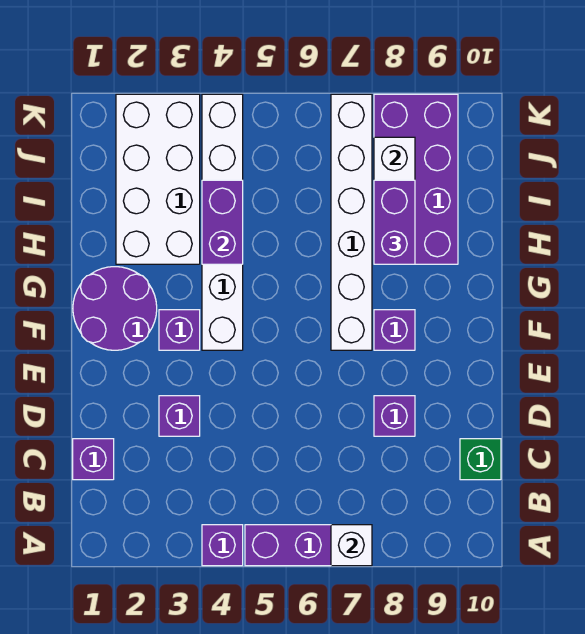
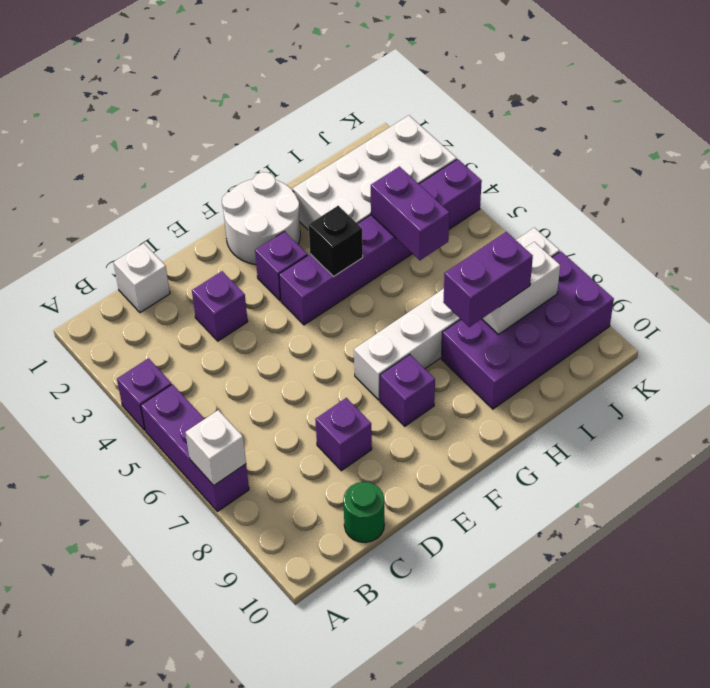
purple 1x1 brick [73,439,114,480] -> white 1x1 brick [113,243,170,313]
green 1x1 brick [460,439,501,480] -> green 1x1 round brick [343,482,384,542]
purple 2x2 round brick [73,267,157,350] -> white 2x2 round brick [222,172,300,264]
white 1x6 brick [202,94,243,350] -> purple 1x6 brick [279,159,482,325]
none -> black 1x1 brick [309,206,363,277]
purple 1x2 brick [202,180,243,264] -> purple 1x2 brick turned to [371,167,449,260]

